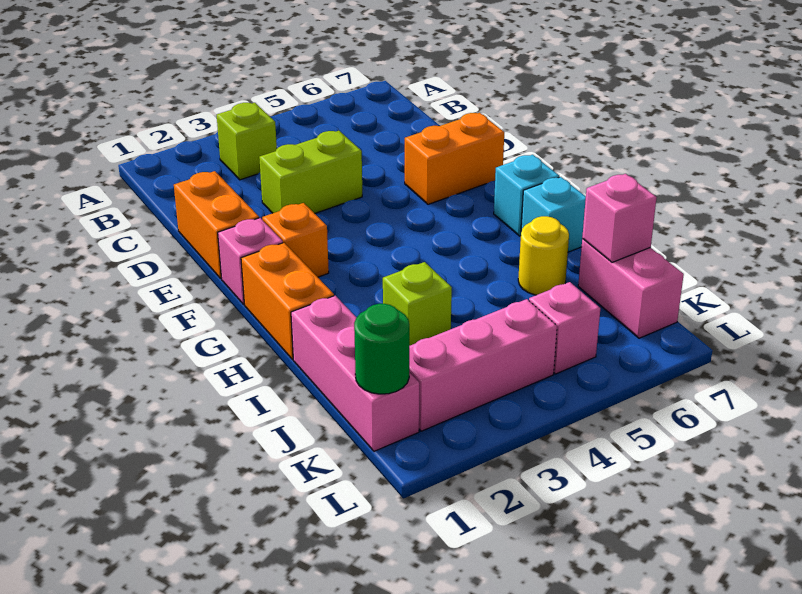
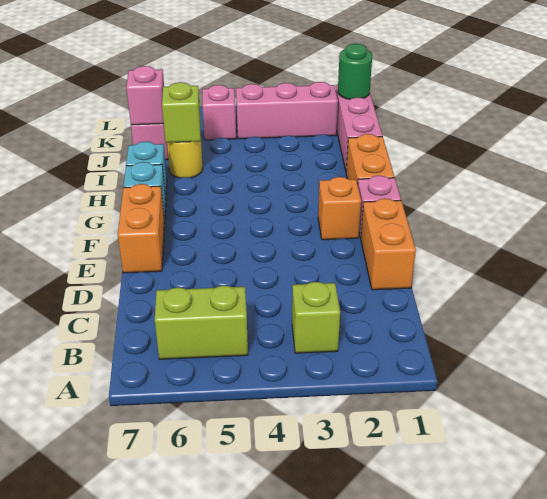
lime 1x2 brick [259,131,362,213] -> lime 1x2 brick moved to [155,286,248,359]
orange 1x2 brick [405,113,504,204] -> orange 1x2 brick turned to [118,184,165,273]
lime 1x1 brick [383,262,452,346] -> lime 1x1 brick moved to [162,82,201,143]

